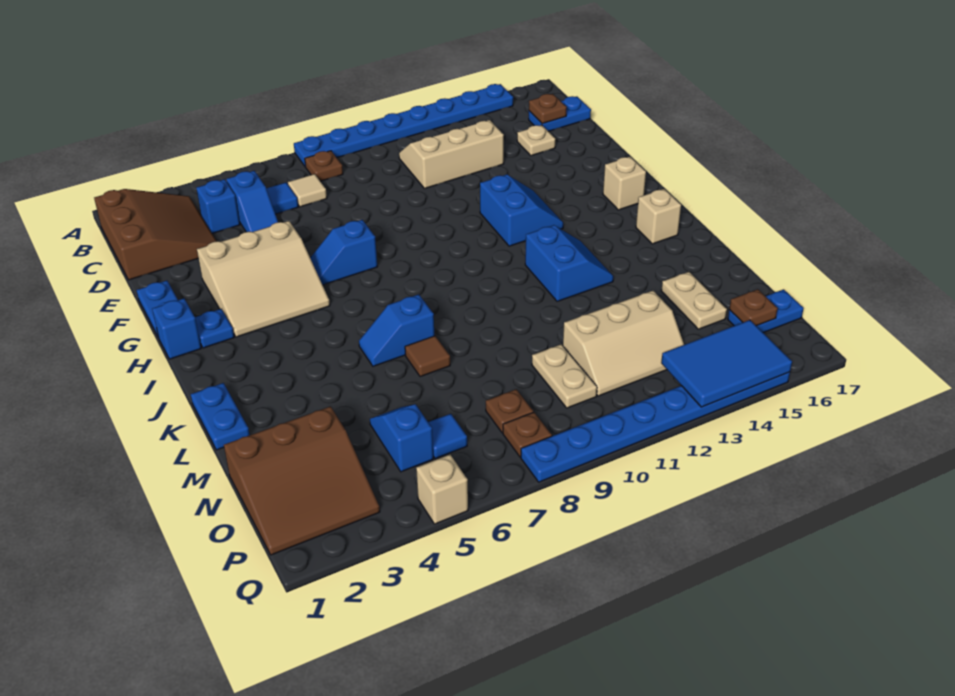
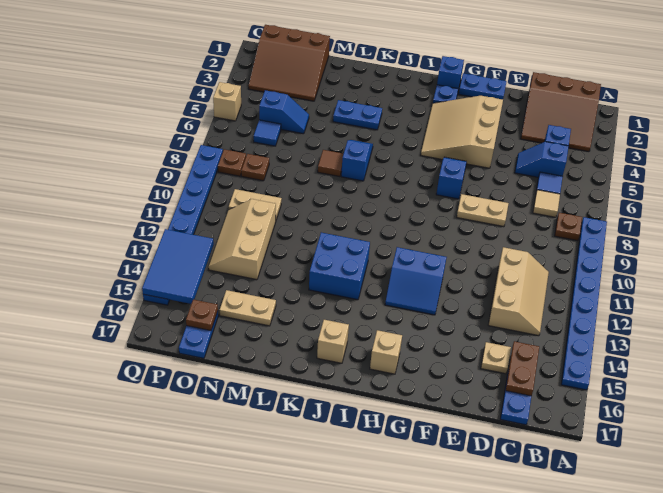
brown 1x1 plate [529,94,567,124] -> brown 1x2 plate [506,341,539,396]
none -> tan 1x2 plate [457,194,509,227]
blue 2x2 slope [525,225,613,301] -> blue 2x2 brick [309,233,370,300]
blue 1x2 plate [191,383,250,450] -> blue 1x2 plate moved to [333,100,382,130]
brown 3x3 slope [224,406,380,555] -> brown 3x3 slope turned to [248,25,330,101]

